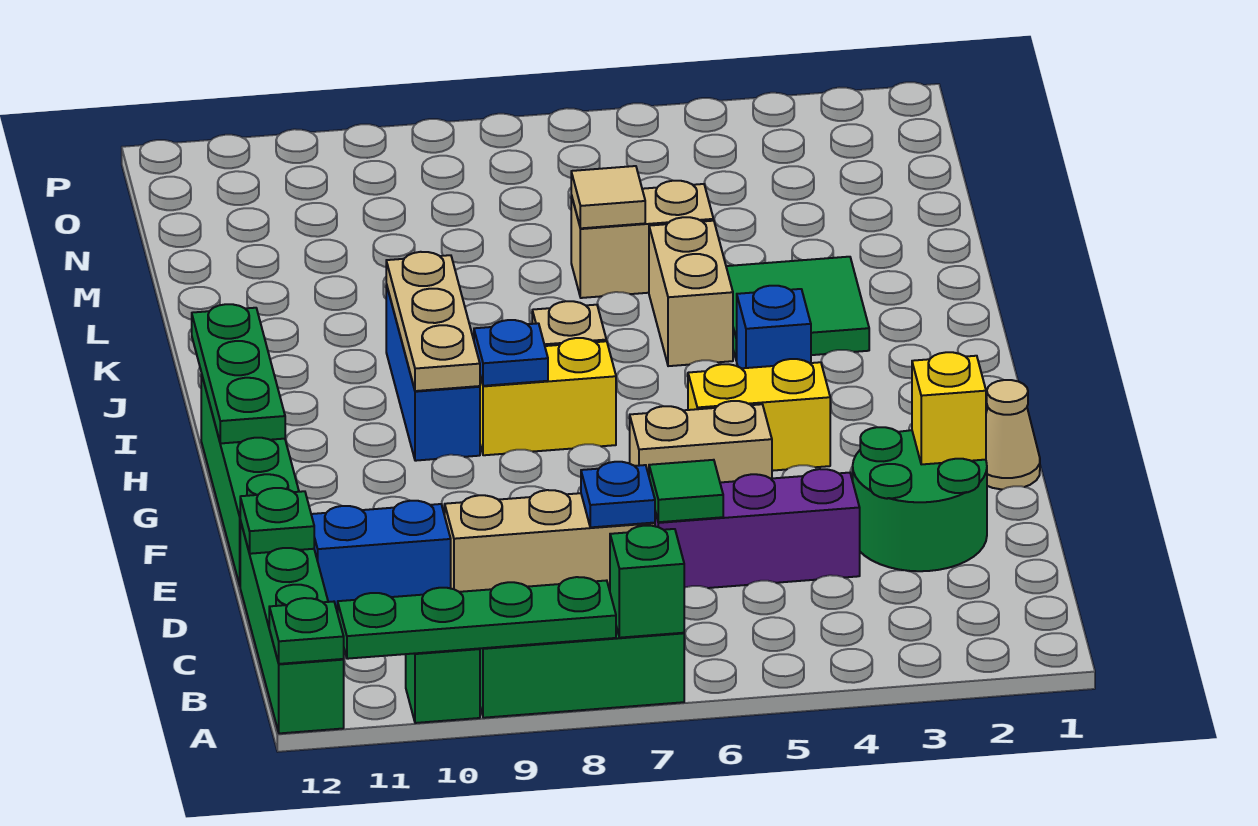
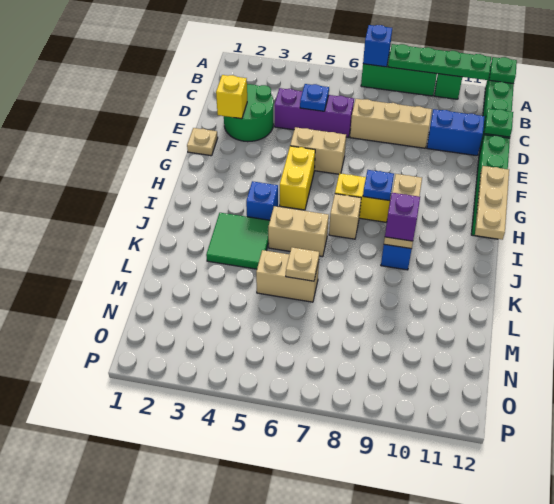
green 1x1 brick [610,526,684,638] -> blue 1x1 brick [363,25,392,67]
green 1x1 tile [649,460,723,522] -> none
blue 1x1 plate [581,462,655,527] -> blue 1x1 plate moved to [300,84,329,111]
tan 1x1 cone [986,380,1040,490] -> tan 1x1 plate [187,128,218,156]
yellow 1x2 brick [688,359,830,471] -> yellow 1x2 brick turned to [280,146,315,210]
green 1x3 plate [192,304,285,443] -> tan 1x3 plate [475,166,509,240]
tan 1x2 brick [649,217,733,366] -> tan 1x2 brick turned to [268,206,329,257]
none -> purple 1x1 brick [385,193,420,241]
tan 1x1 tile [571,166,645,228] -> tan 1x1 plate [286,247,319,281]

